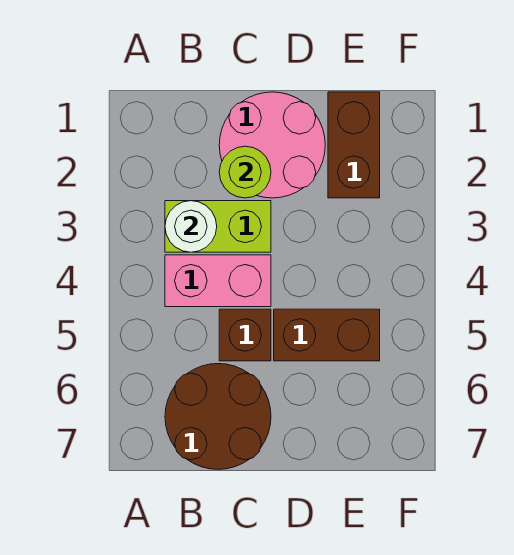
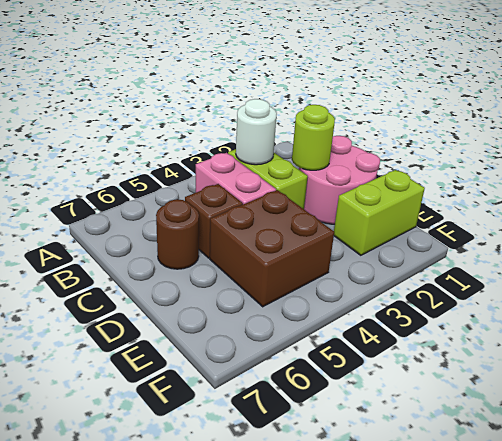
brown 2x2 round brick [165,364,271,469] -> brown 1x1 round brick [156,199,199,269]
brown 1x2 brick [274,309,380,361] -> brown 2x2 brick [210,190,334,307]
brown 1x2 brick [328,92,380,198] -> lime 1x2 brick [334,170,425,255]

